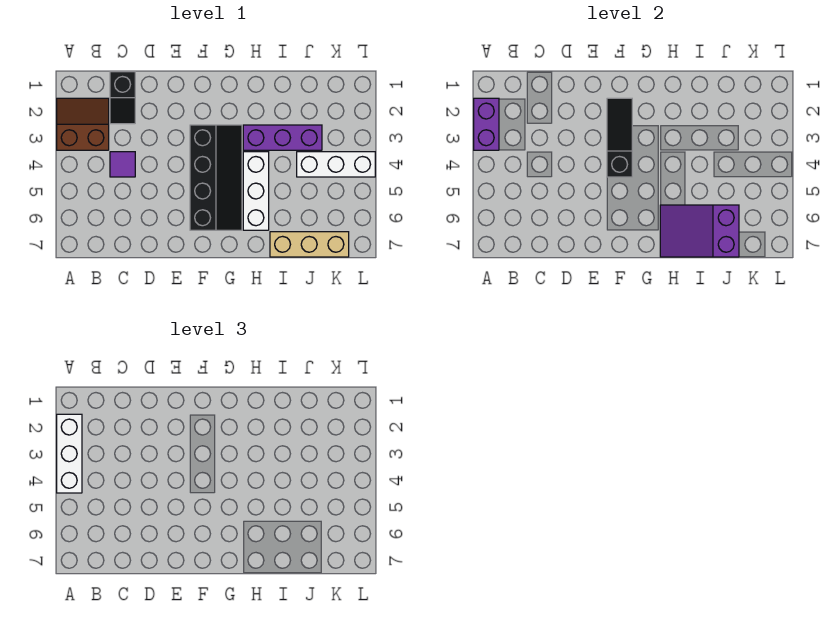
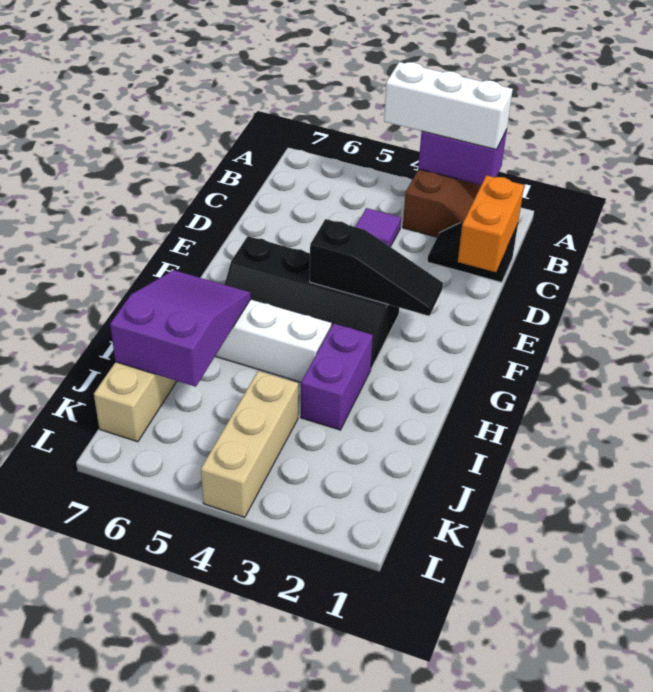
none -> orange 1x2 brick [458,175,524,272]
purple 1x3 brick [243,125,322,150] -> purple 1x2 brick [301,324,373,430]
white 1x3 brick [297,152,375,177] -> tan 1x3 brick [201,371,298,517]

